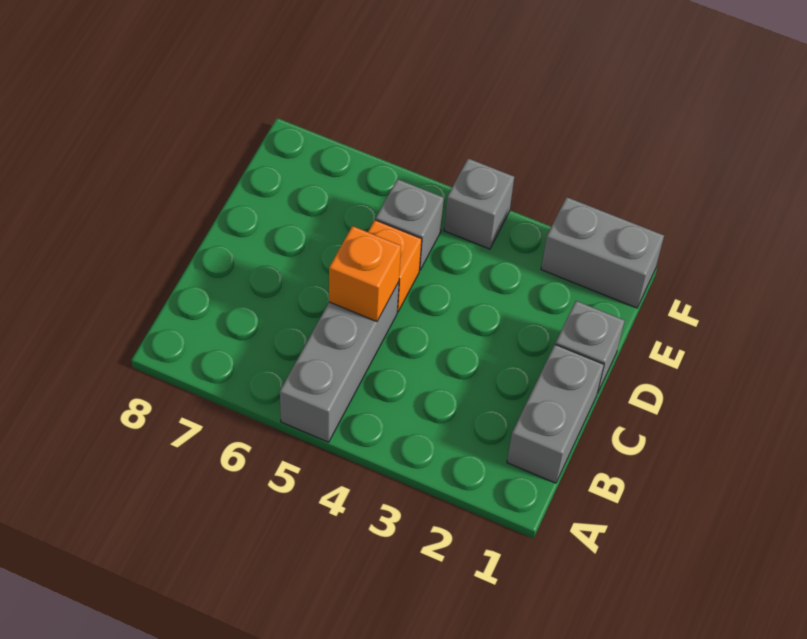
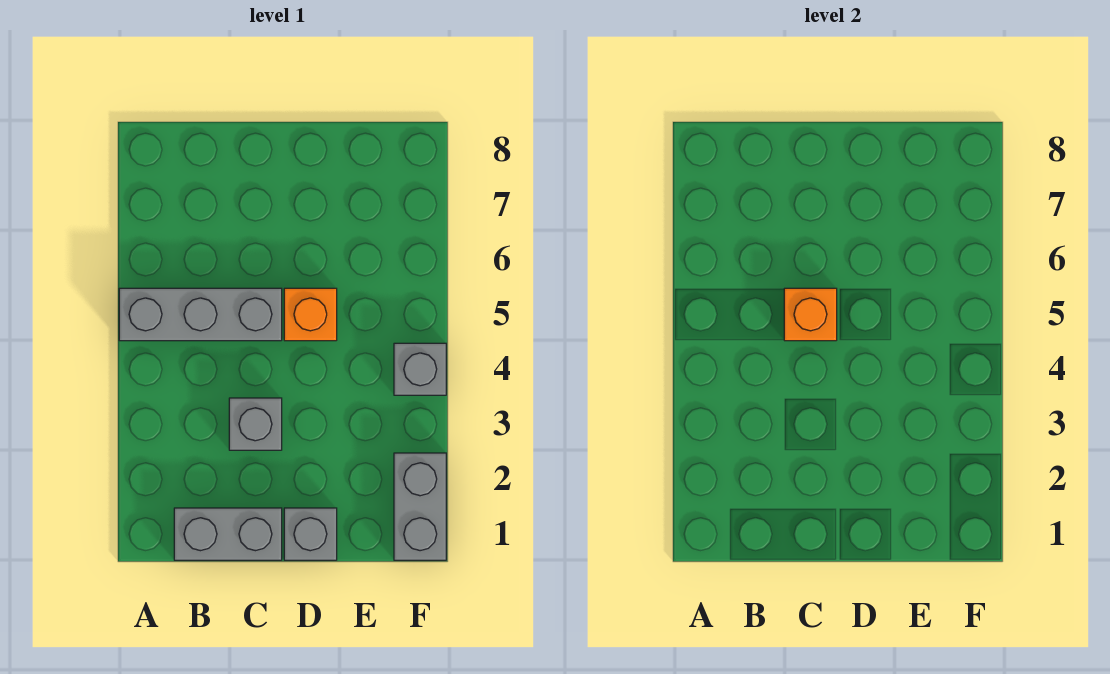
grey 1x1 brick [376,179,444,270] -> grey 1x1 brick moved to [229,398,282,450]

